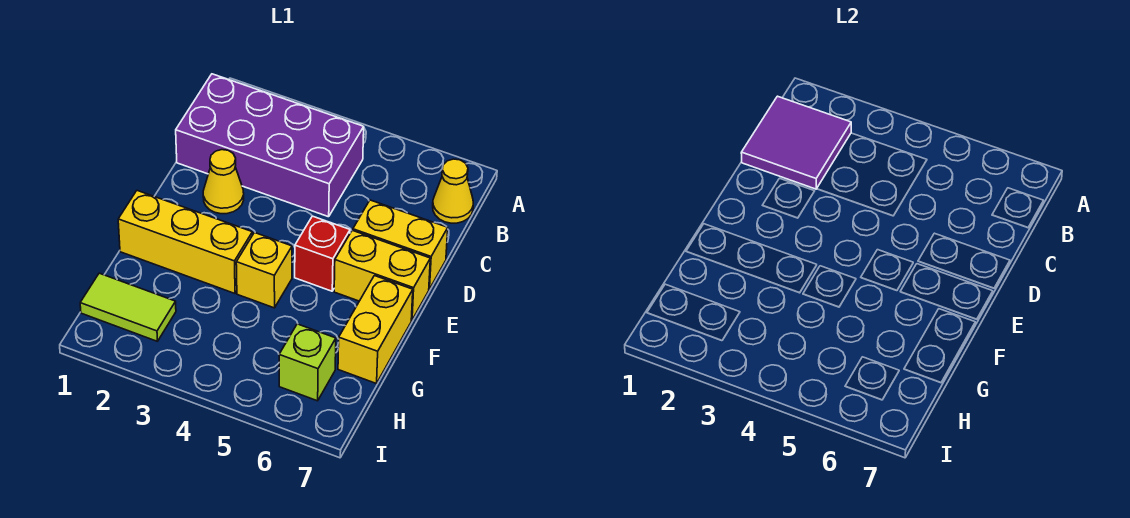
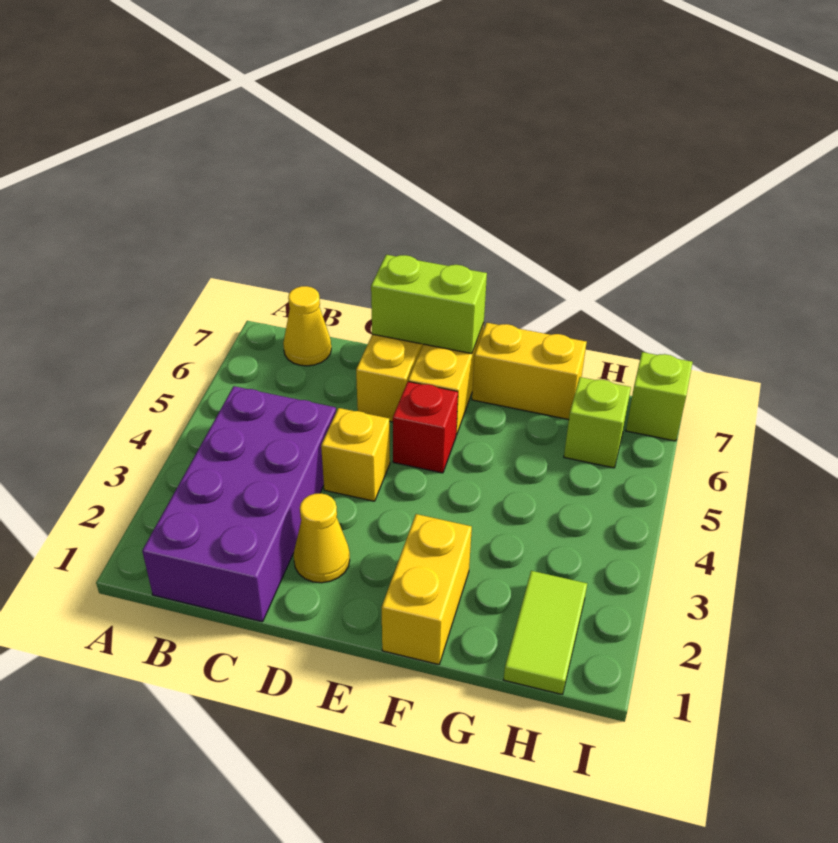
purple 2x2 tile [741,96,851,189] -> none
none -> lime 1x2 brick [371,255,487,354]
yellow 1x3 brick [118,191,252,293] -> yellow 1x2 brick [381,514,472,665]
yellow 1x1 brick [236,233,292,308] -> yellow 1x1 brick moved to [321,408,390,501]
none -> lime 1x1 brick [626,352,693,441]

